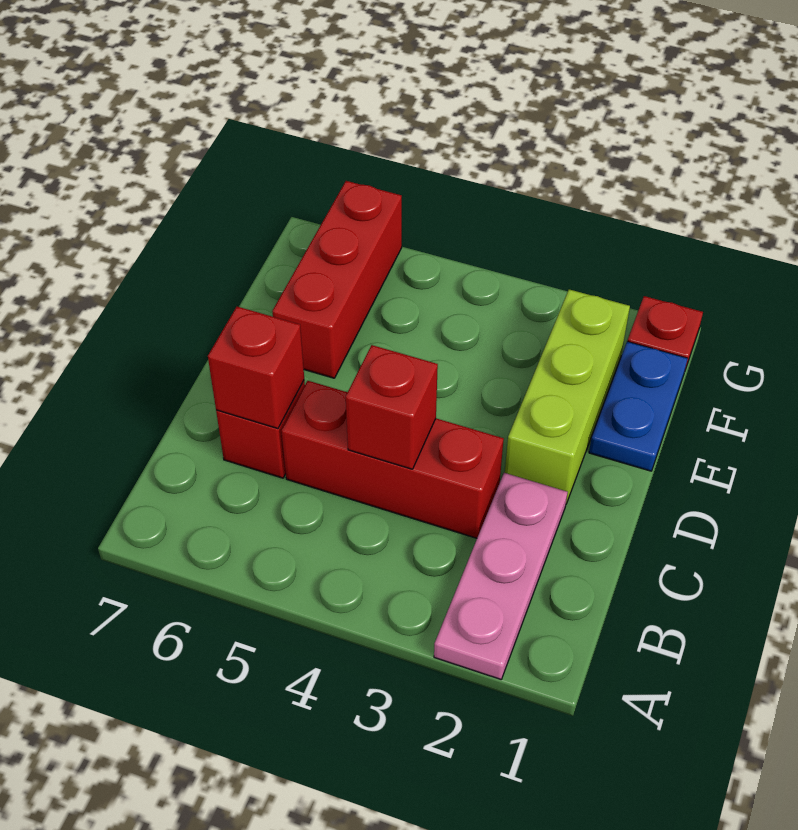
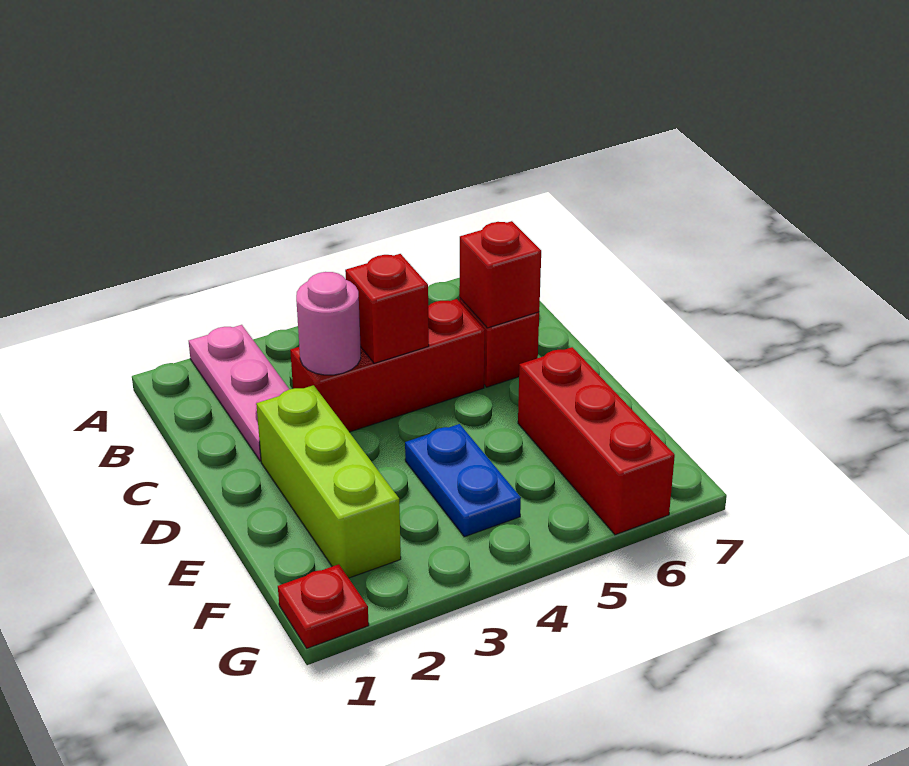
none -> pink 1x1 round brick [296,272,361,375]
blue 1x2 plate [589,342,688,471] -> blue 1x2 plate moved to [405,424,521,537]

